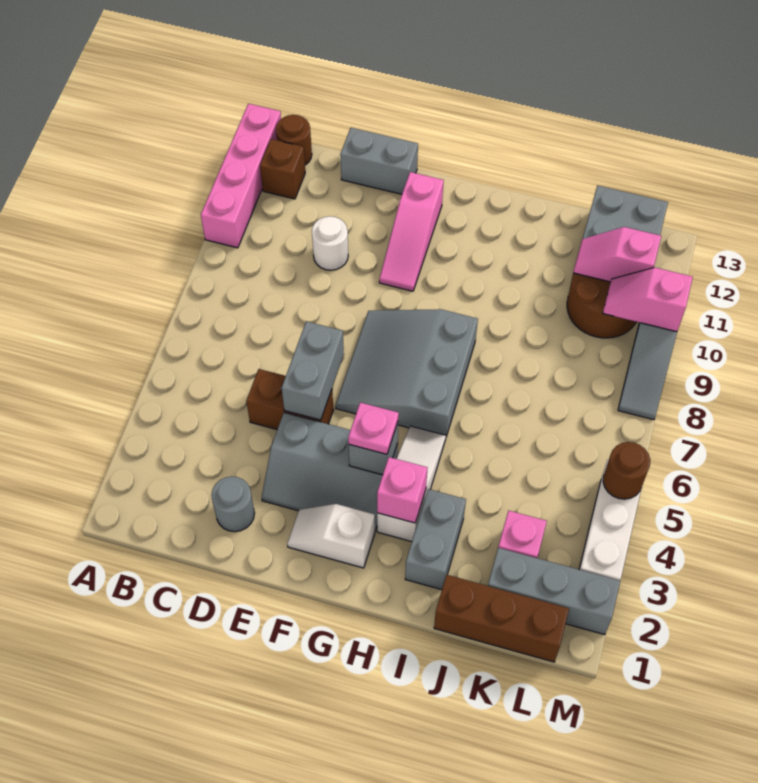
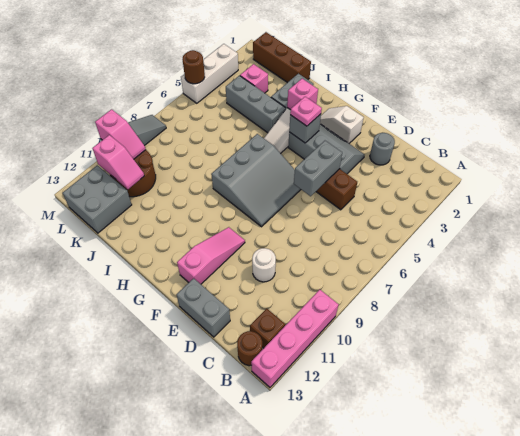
white 1x2 slope [287,504,375,568] -> white 1x2 slope turned to [320,106,364,143]
grey 1x3 brick [488,548,620,635] -> grey 1x3 brick moved to [226,76,286,133]

